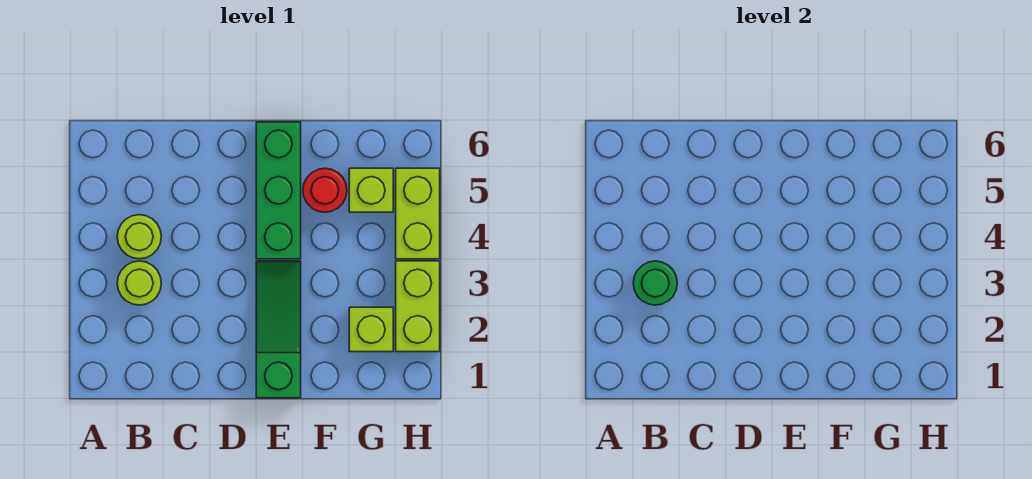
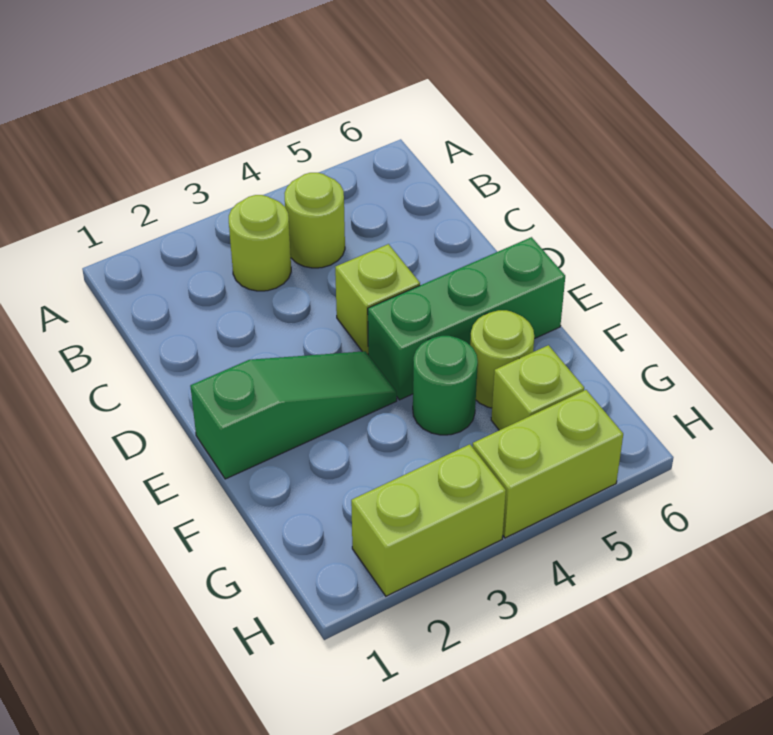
green 1x1 round brick [633,261,677,305] -> green 1x1 round brick moved to [413,336,478,435]
red 1x1 round brick [303,168,347,212] -> lime 1x1 round brick [470,310,534,408]
lime 1x1 brick [349,307,393,352] -> lime 1x1 brick moved to [335,244,420,354]

